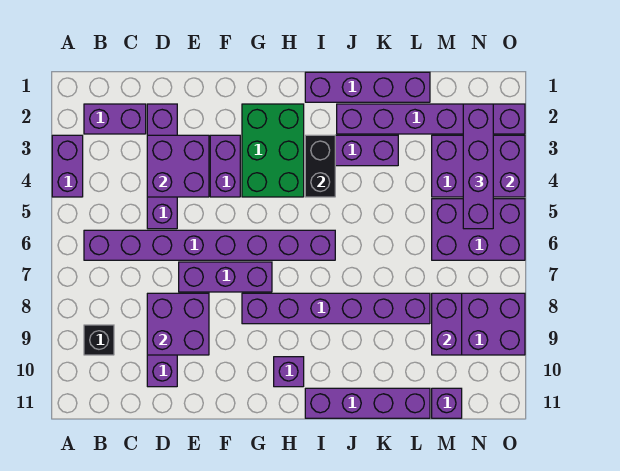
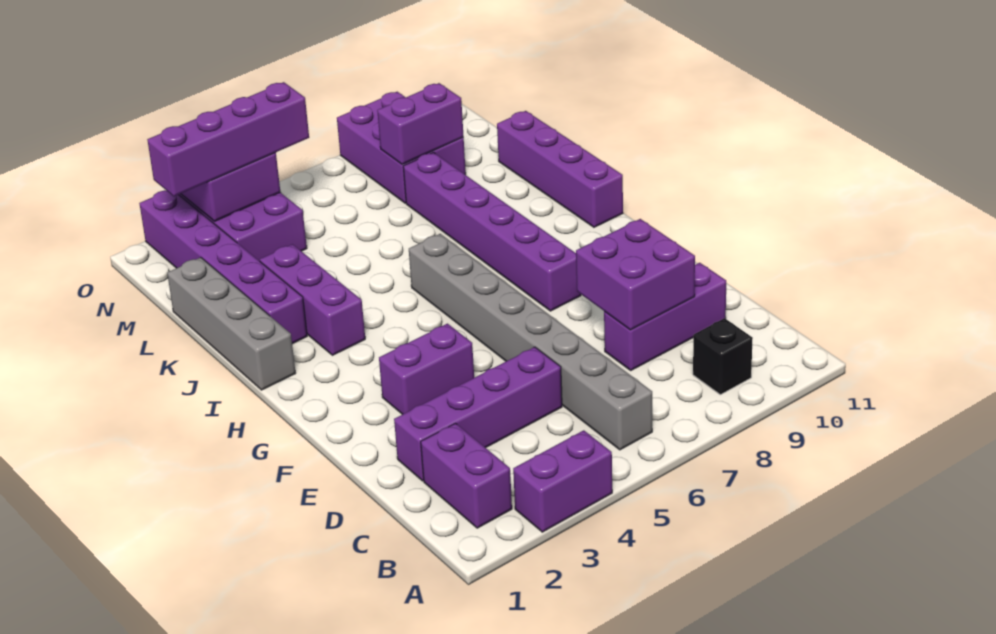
purple 1x8 brick [84,230,335,260] -> grey 1x8 brick [409,234,652,450]
purple 2x2 brick [147,135,209,197] -> none
purple 1x3 brick [179,262,272,292] -> none
green 2x3 brick [242,104,304,197] -> none
purple 1x1 brick [274,357,304,387] -> none
purple 1x4 brick [305,72,430,102] -> grey 1x4 brick [167,257,296,390]
black 1x2 brick [305,135,335,197] -> none
purple 2x3 brick [432,199,525,260] -> none
purple 1x1 brick [432,388,462,418] -> none

